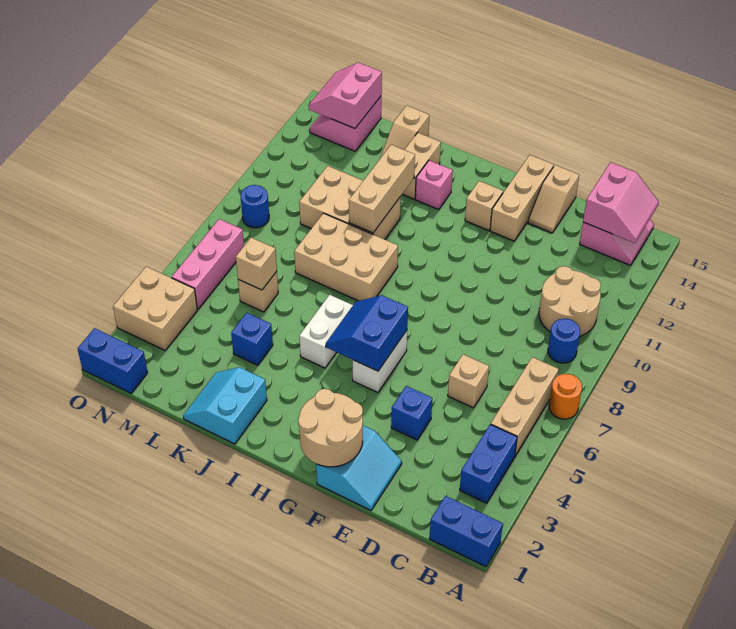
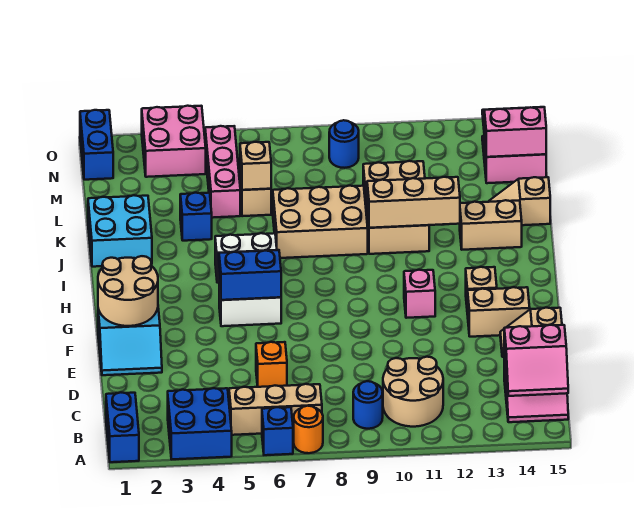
blue 1x2 brick [460,424,517,503] -> blue 2x2 brick [168,388,232,459]
tan 1x1 brick [448,354,489,408] -> orange 1x1 brick [256,342,287,387]
blue 1x1 brick [391,386,432,440] -> blue 1x1 brick moved to [262,407,293,455]
tan 1x3 brick [490,155,554,241] -> tan 1x2 brick [468,287,530,337]
tan 2x3 brick [294,213,398,301] -> tan 2x3 brick turned to [273,186,368,258]
pink 1x1 brick [415,160,453,210] -> pink 1x1 brick moved to [404,270,435,318]
cyan 2x2 slope [183,367,267,444] -> cyan 2x2 brick [88,195,152,267]
tan 2x2 brick [113,267,197,350] -> pink 2x2 brick [142,106,206,177]
pink 1x3 brick [172,219,244,309] -> pink 1x3 brick turned to [205,126,240,218]

